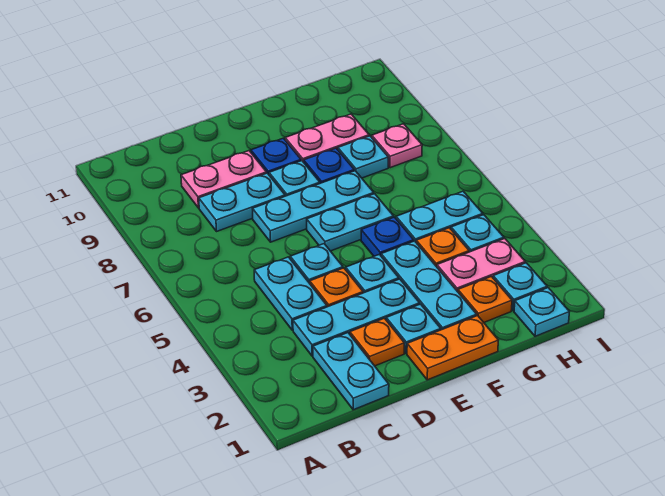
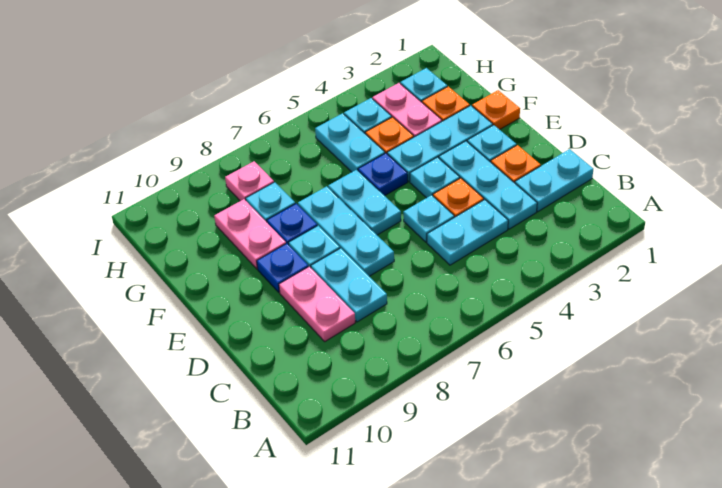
orange 1x2 plate [407,316,498,380] -> orange 1x1 plate [472,90,520,130]
cyan 1x1 plate [514,288,569,336] -> none

